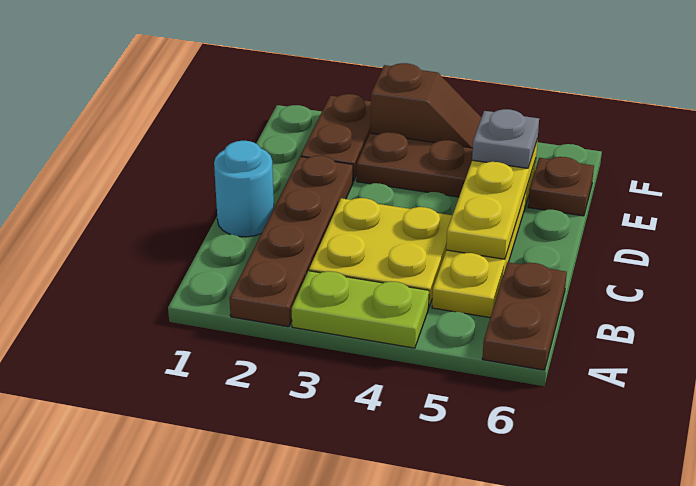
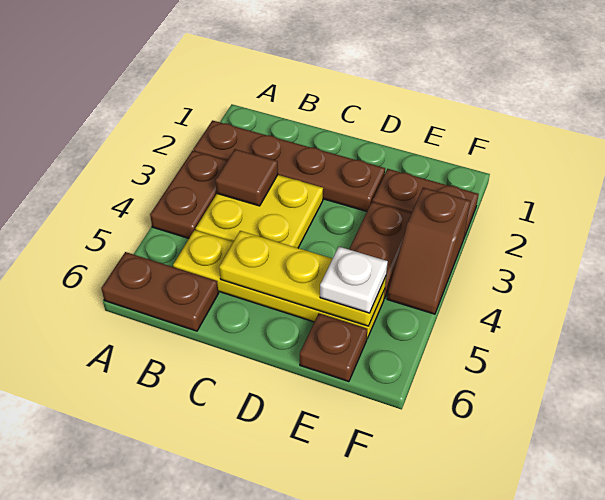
lime 1x2 plate [292,271,429,348] -> brown 1x2 plate [150,151,227,238]
none -> brown 1x1 tile [215,149,278,206]
cyan 1x1 round brick [214,141,274,237] -> none
grey 1x1 plate [472,109,539,168] -> white 1x1 plate [320,247,388,313]

